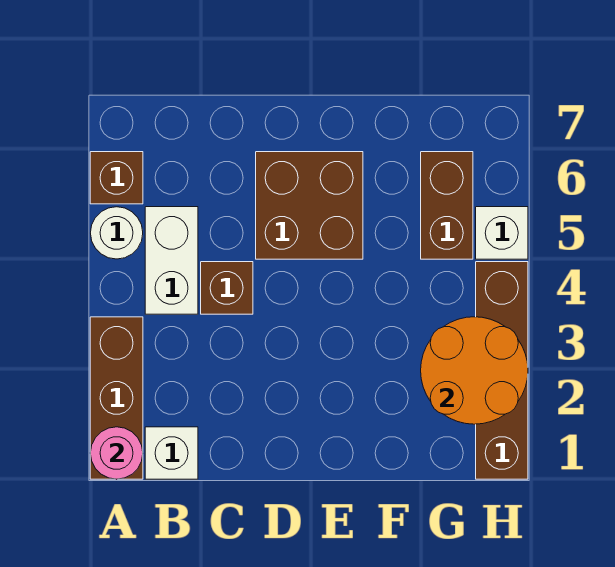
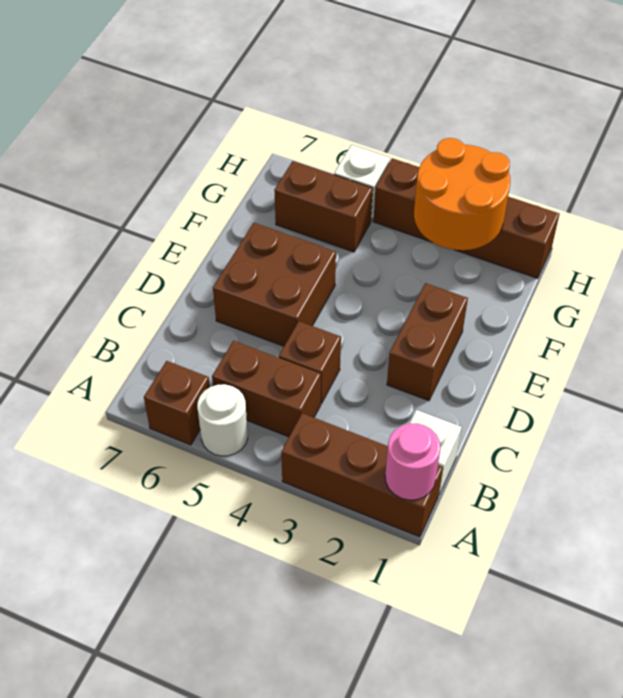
white 1x2 brick [145,207,198,314] -> brown 1x2 brick [212,341,321,437]
none -> brown 1x2 brick [387,283,468,401]

